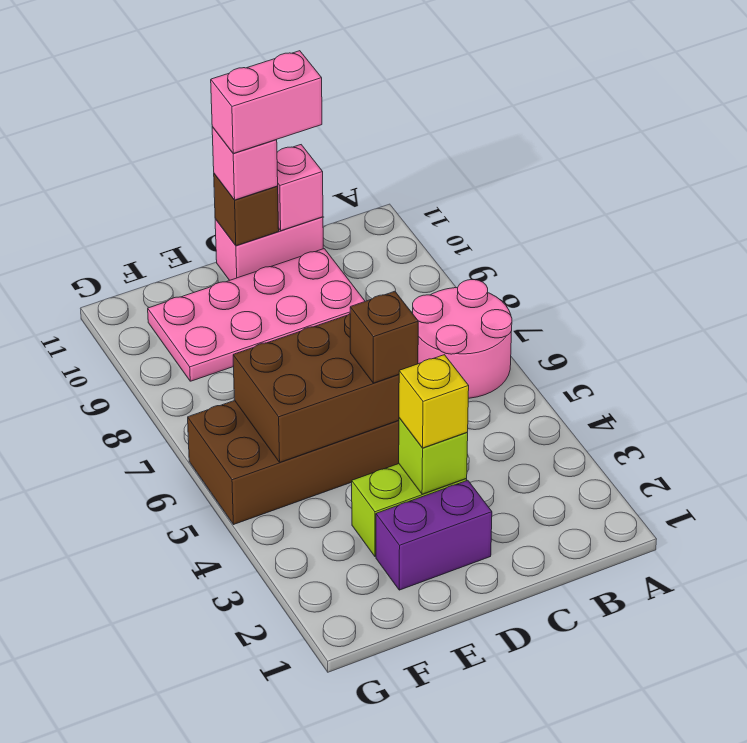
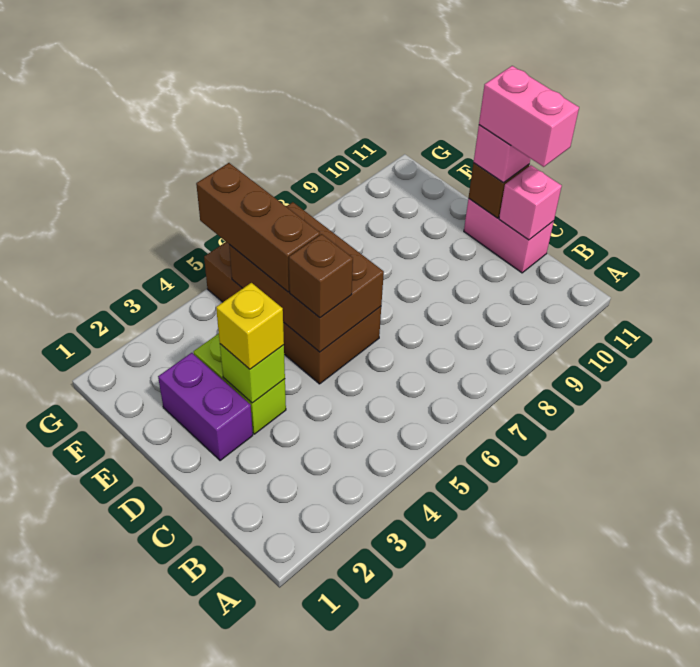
pink 2x2 round brick [413,280,512,398] -> none
pink 2x4 plate [148,249,365,381] -> none
none -> brown 1x3 brick [196,163,320,292]

